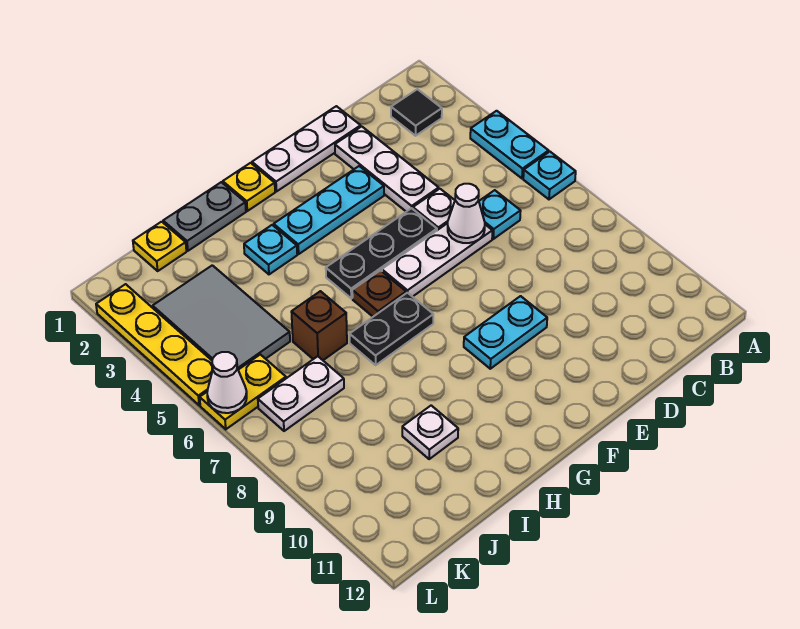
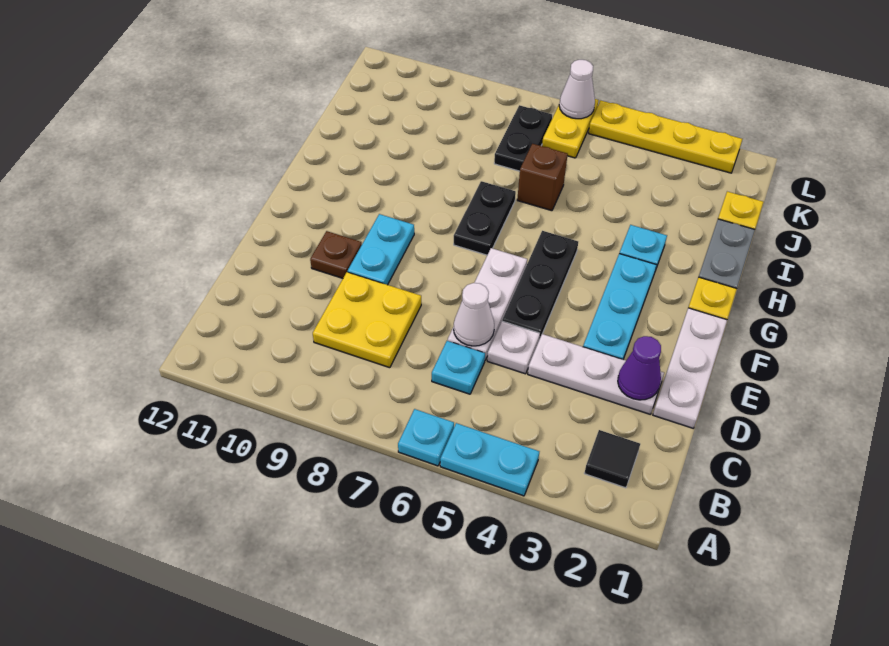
none -> yellow 2x2 plate [313,272,421,368]
none -> purple 1x1 cone [618,336,661,400]
brown 1x1 plate [352,270,406,317] -> brown 1x1 plate moved to [310,231,362,278]
white 1x1 plate [402,406,458,459] -> none
grey 2x3 tile [153,265,290,370] -> none
white 1x2 plate [258,356,344,431] -> black 1x2 plate [494,105,552,171]

